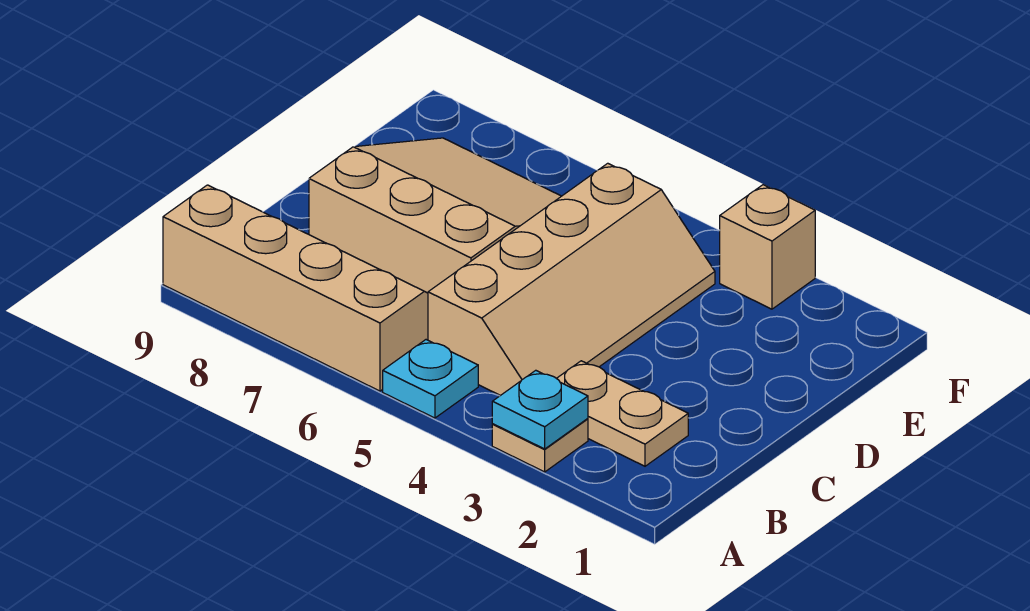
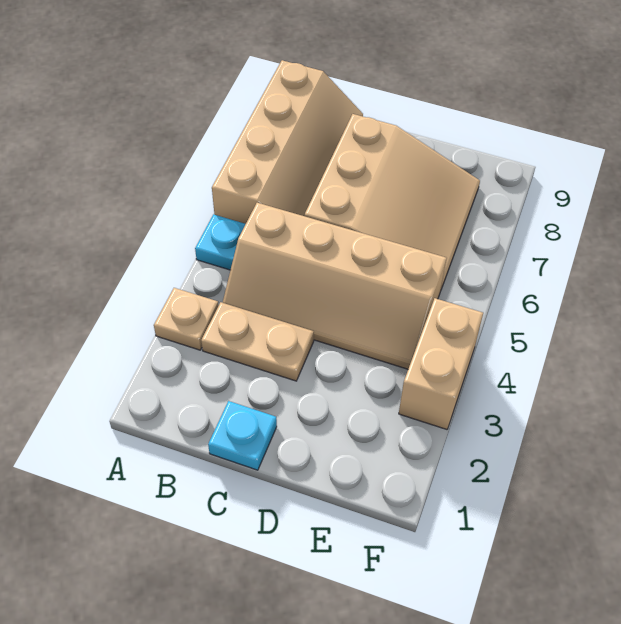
cyan 1x1 plate [492,370,588,449] -> cyan 1x1 plate moved to [208,401,277,470]
tan 1x2 plate [557,361,688,466] -> tan 1x2 plate turned to [201,302,314,381]
tan 1x1 brick [720,185,815,309] -> tan 1x2 brick [399,298,483,429]

